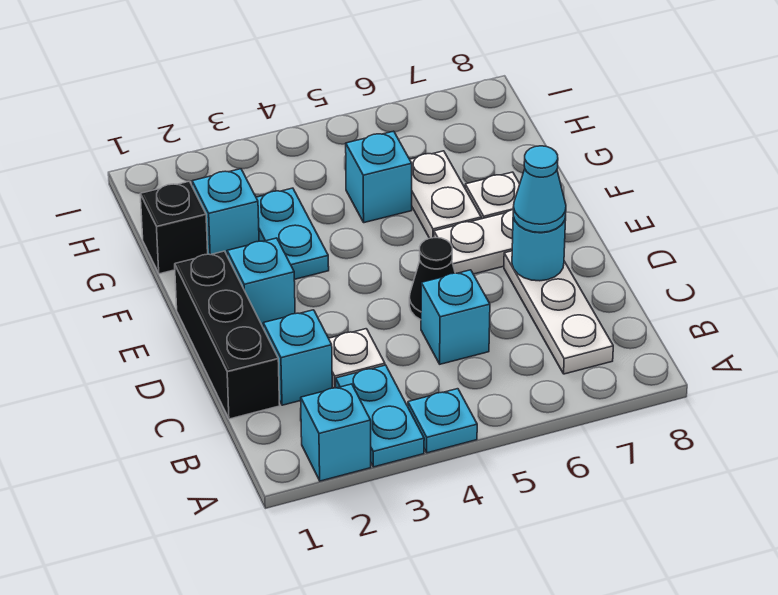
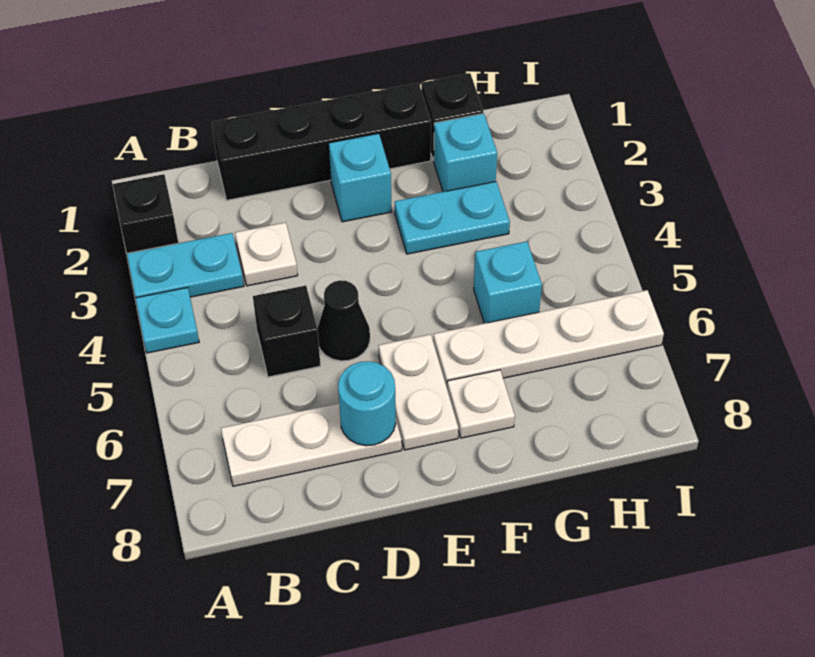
cyan 1x1 brick [301,384,371,481] -> black 1x1 brick [113,174,178,253]
black 1x3 brick [175,251,280,419] -> black 1x4 brick [212,83,431,200]
cyan 1x1 brick [263,310,332,405] -> none
cyan 1x1 brick [421,270,490,364] -> black 1x1 brick [253,286,320,377]
cyan 1x1 cone [513,146,566,232] -> none
white 1x2 plate [410,151,481,238] -> white 1x4 plate [433,290,664,387]

